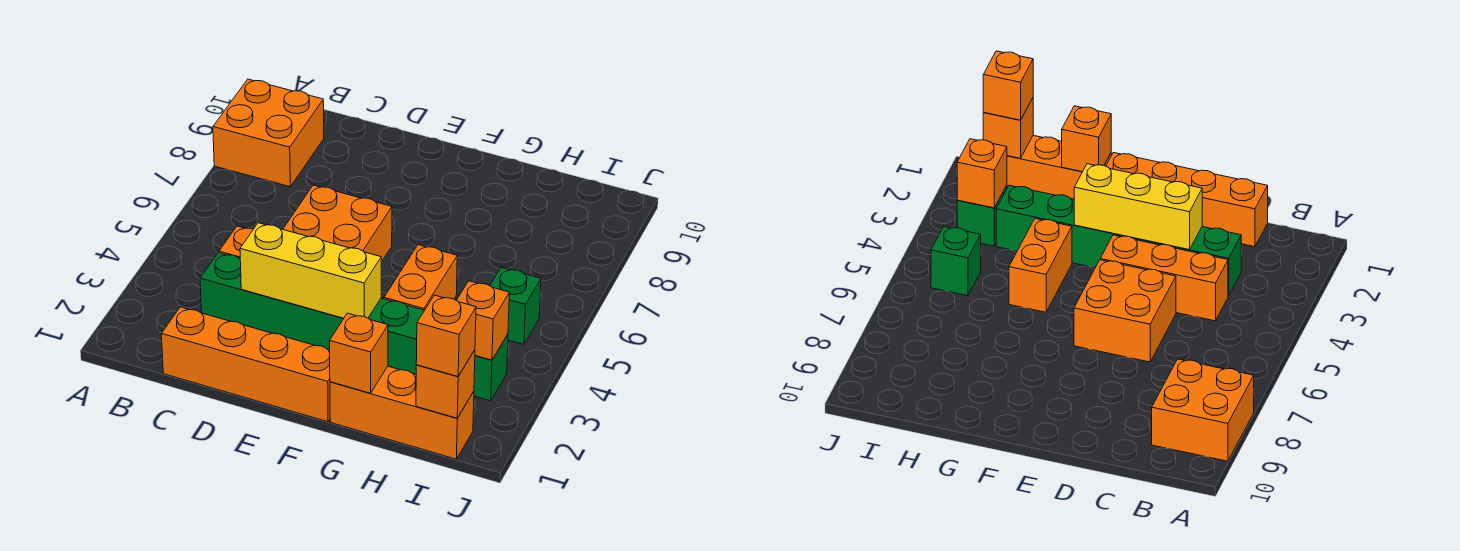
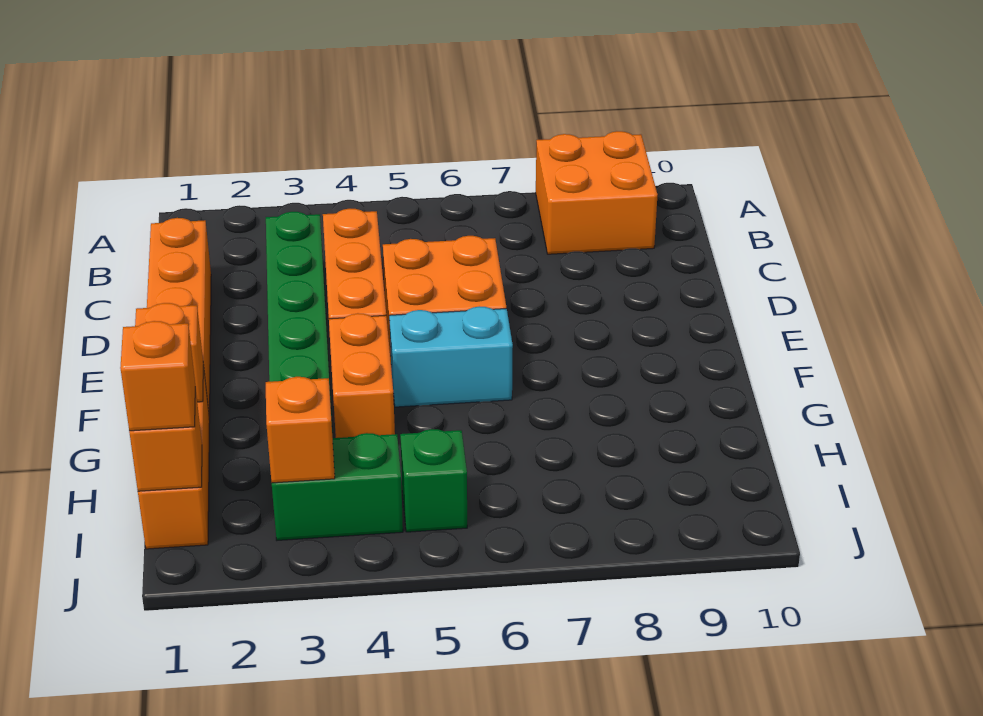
yellow 1x3 brick [240,223,381,319] -> none
none -> cyan 1x2 brick [389,306,513,407]
orange 1x2 brick [384,245,457,310] -> orange 1x2 brick turned to [329,313,395,438]
green 1x1 brick [474,334,508,401] -> green 1x2 brick [272,433,403,540]

